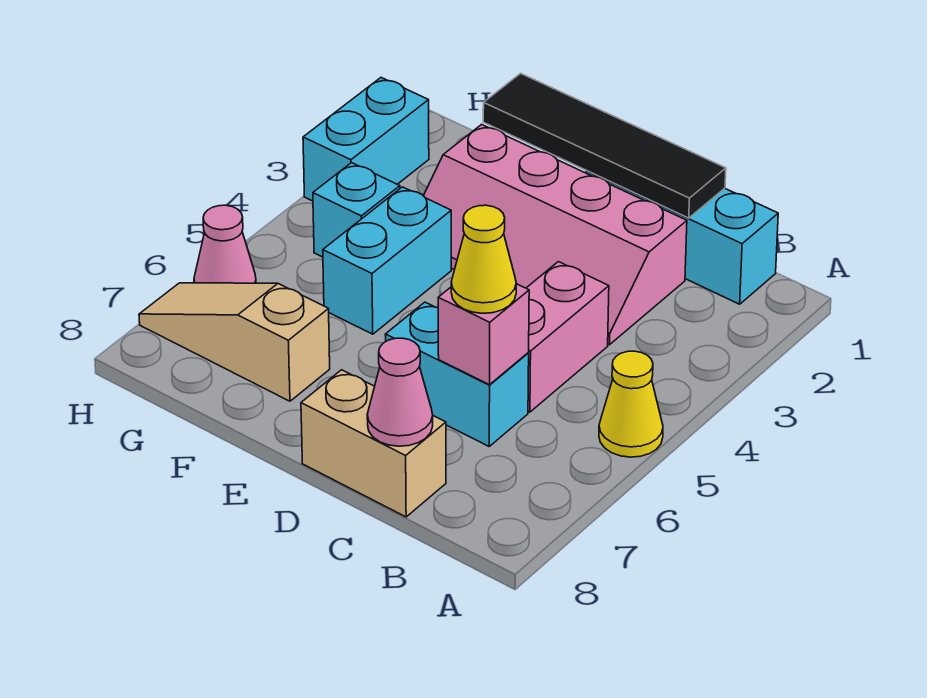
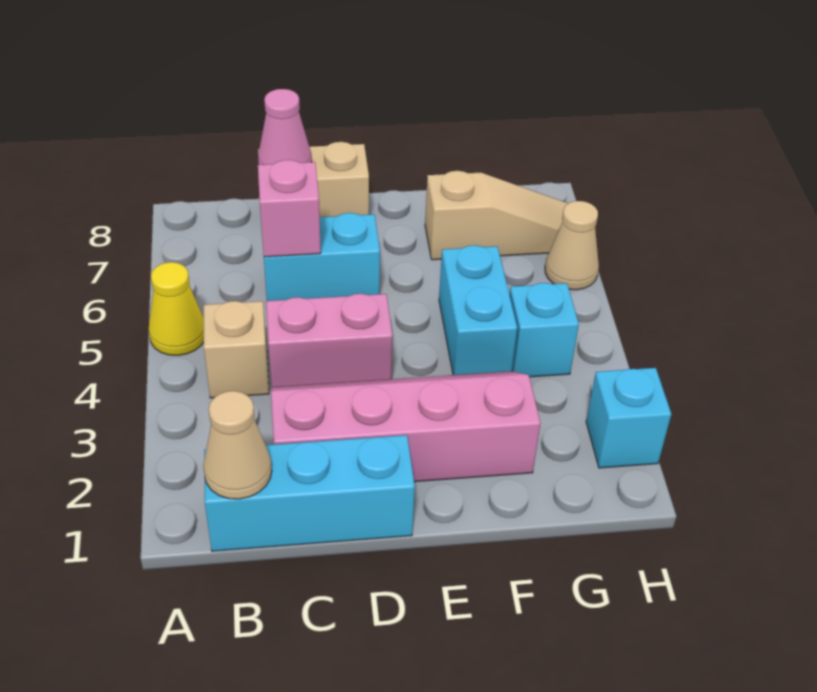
none -> tan 1x1 cone [203,391,272,499]
none -> tan 1x1 brick [204,301,269,398]
black 1x4 tile [483,74,726,218] -> none
pink 1x2 brick [526,262,609,412] -> pink 1x2 brick turned to [266,294,393,387]
yellow 1x1 cone [451,205,516,313] -> none
cyan 1x2 brick [303,78,429,201] -> cyan 1x1 brick [586,368,671,468]
pink 1x1 cone [194,205,256,283] -> tan 1x1 cone [545,201,599,290]

